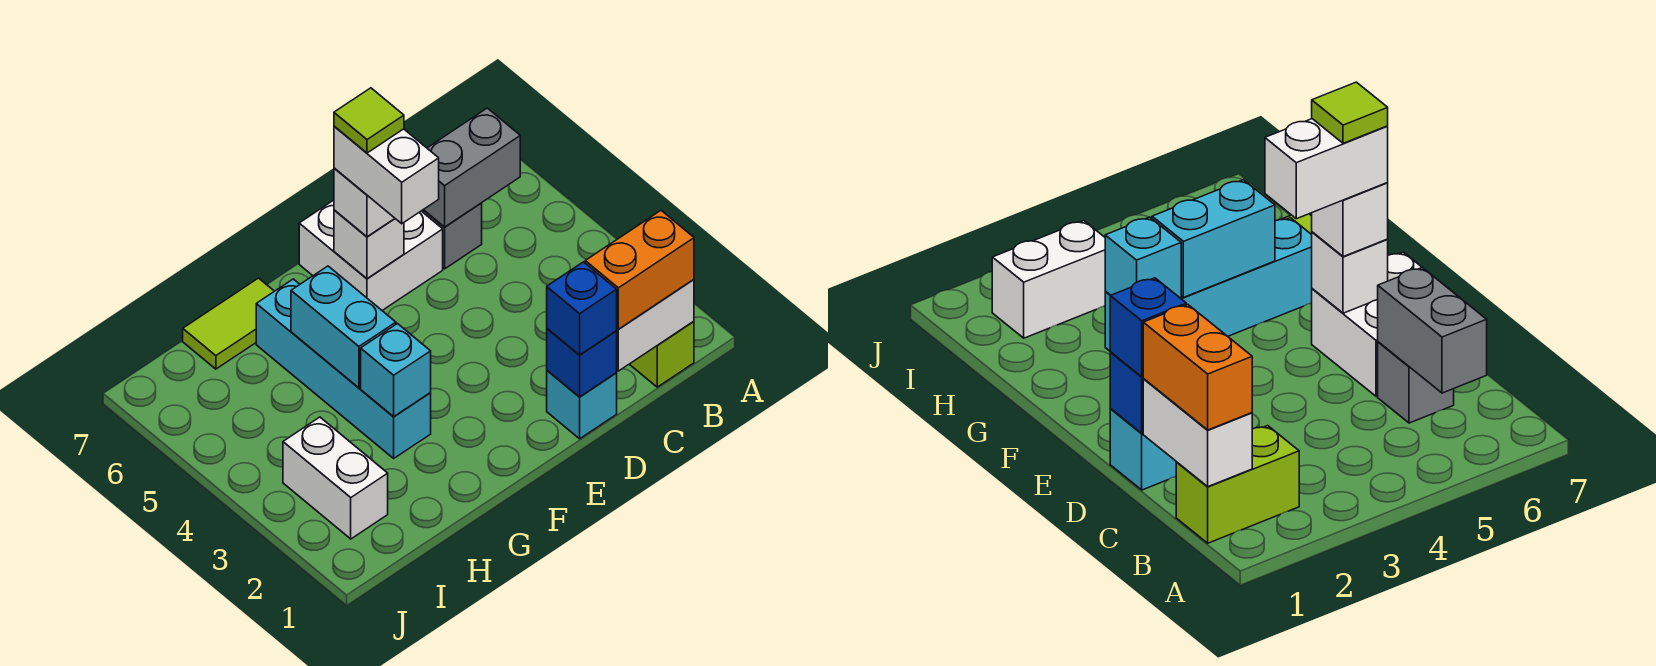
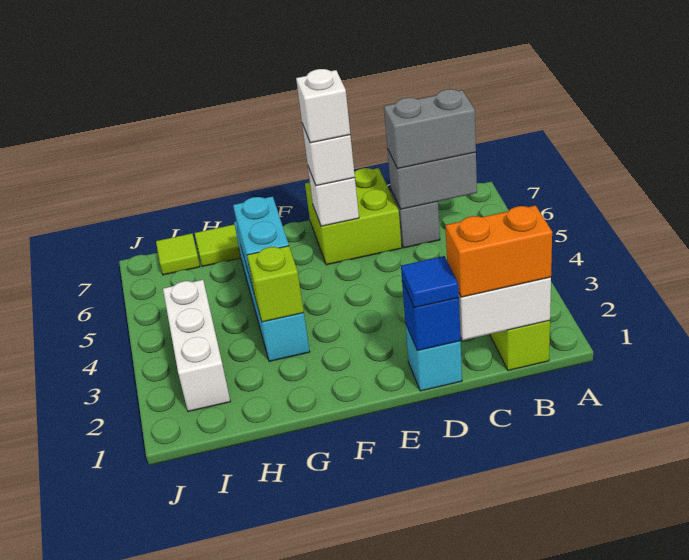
none -> grey 1x2 brick [384,89,476,169]
blue 1x1 brick [547,262,617,355] -> blue 1x1 tile [401,256,459,308]
white 2x2 brick [299,200,443,310] -> lime 2x2 brick [305,168,402,265]
white 1x2 brick [334,126,439,224] -> white 1x1 brick [296,69,350,143]
lime 1x1 tile [334,88,404,153] -> lime 1x1 tile moved to [156,233,200,275]
cyan 1x1 brick [361,324,431,416] -> lime 1x1 brick [247,246,304,322]
white 1x2 brick [283,417,388,539] -> white 1x3 brick [163,280,230,412]

